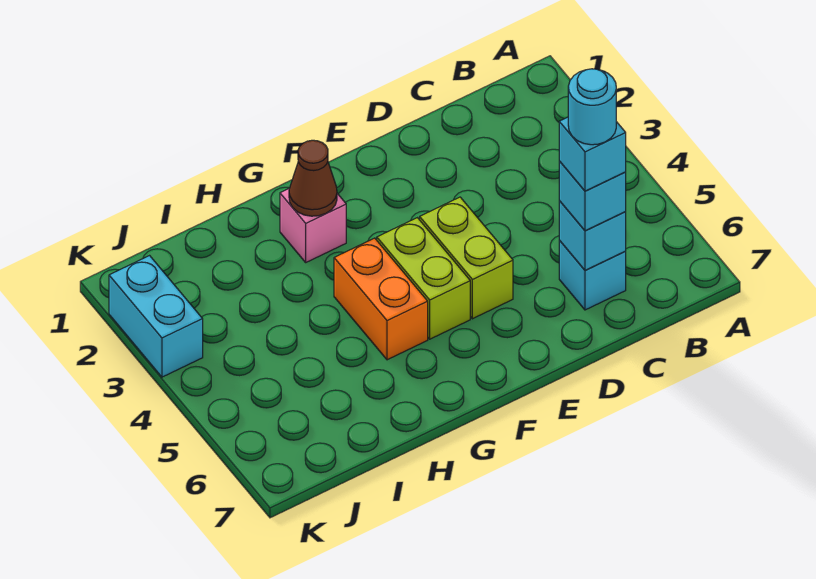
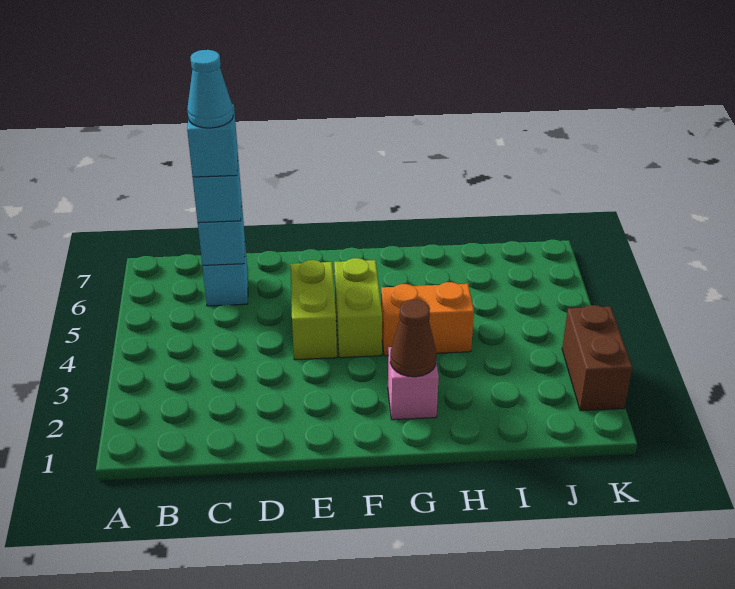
cyan 1x1 round brick [568,69,616,145] -> cyan 1x1 cone [187,50,233,128]
orange 1x2 brick [334,238,428,360] -> orange 1x2 brick turned to [381,282,474,356]
cyan 1x2 brick [109,256,203,377] -> brown 1x2 brick [562,305,632,411]

